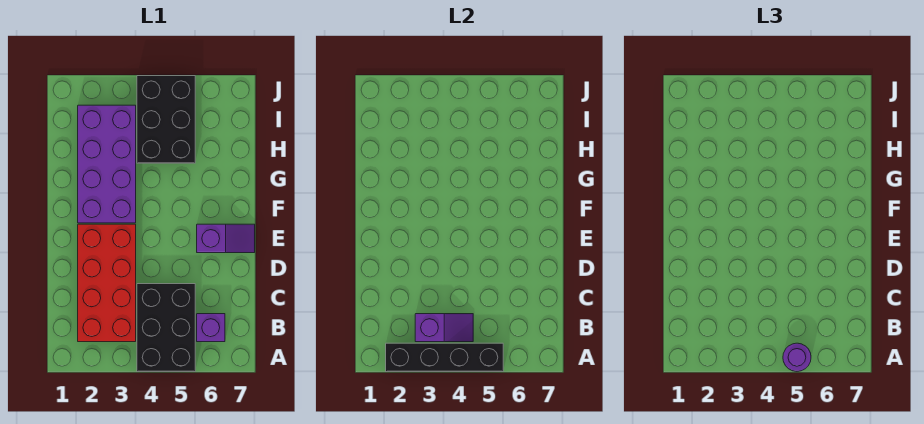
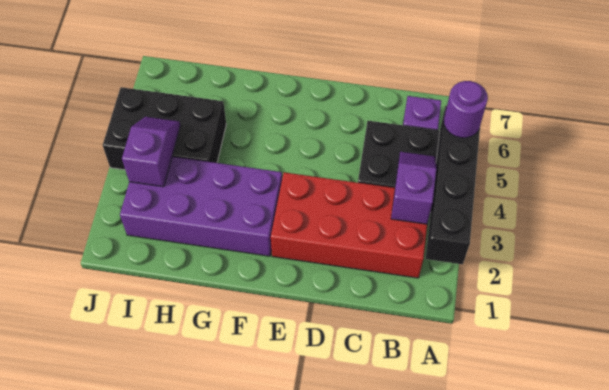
purple 1x2 slope [197,224,255,253] -> purple 1x2 slope moved to [122,117,180,187]

